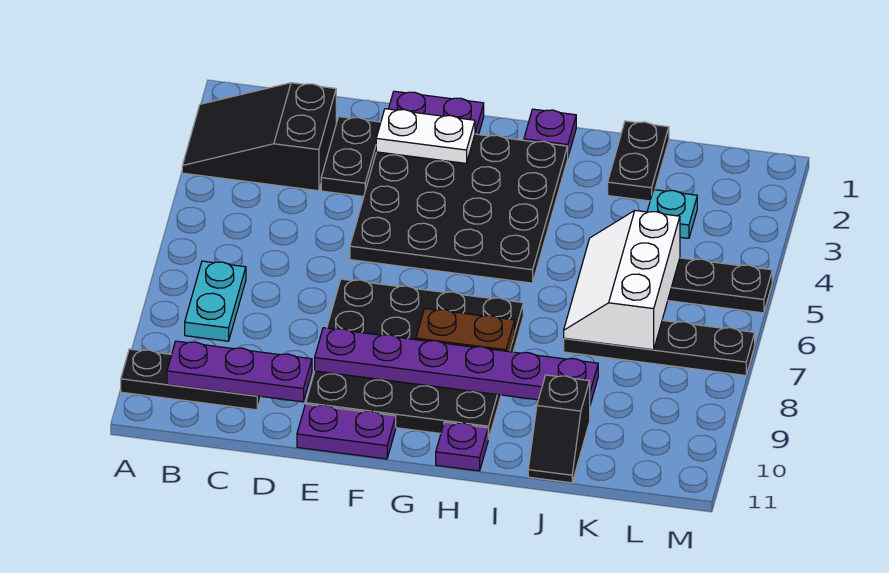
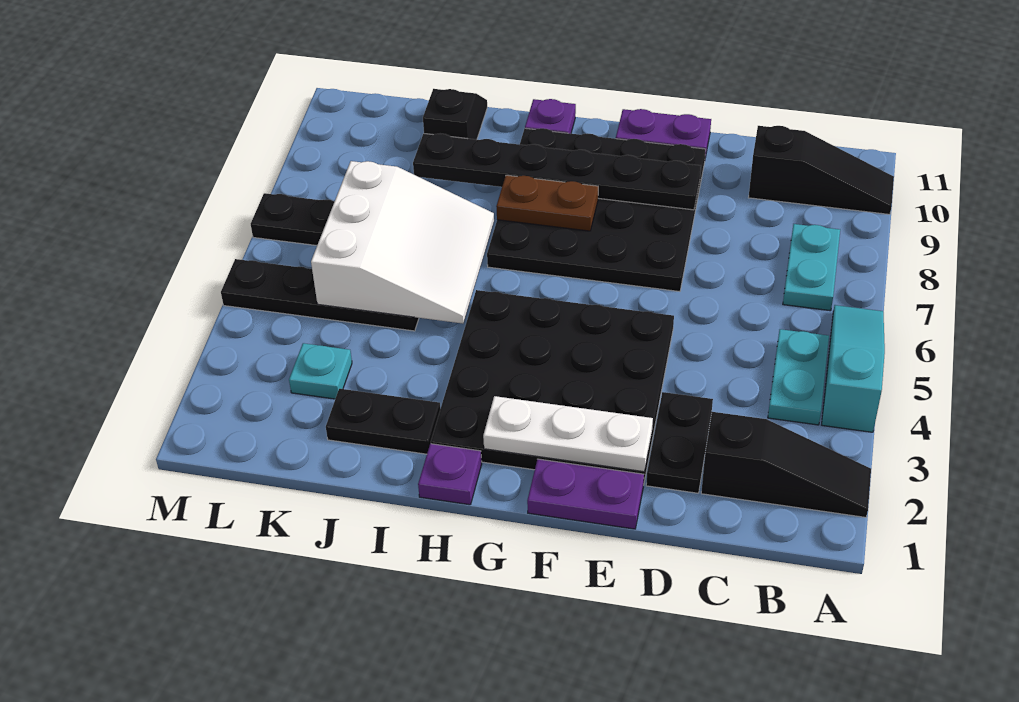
black 2x3 slope [182,83,336,191] -> black 1x3 slope [701,412,871,517]
none -> cyan 1x3 slope [822,305,885,432]
black 1x3 plate [121,349,261,410] -> black 1x3 slope [749,126,894,214]
none -> cyan 1x2 plate [768,329,829,425]
purple 1x3 plate [167,341,312,402] -> none
white 1x2 plate [376,109,475,163] -> white 1x3 plate [483,396,653,472]
purple 1x6 plate [315,328,598,404] -> black 1x6 plate [413,134,701,210]
black 1x2 plate [608,121,669,201] -> black 1x2 plate turned to [326,389,440,454]
white 2x3 slope [564,211,680,350] -> white 3x3 slope [311,161,494,324]

